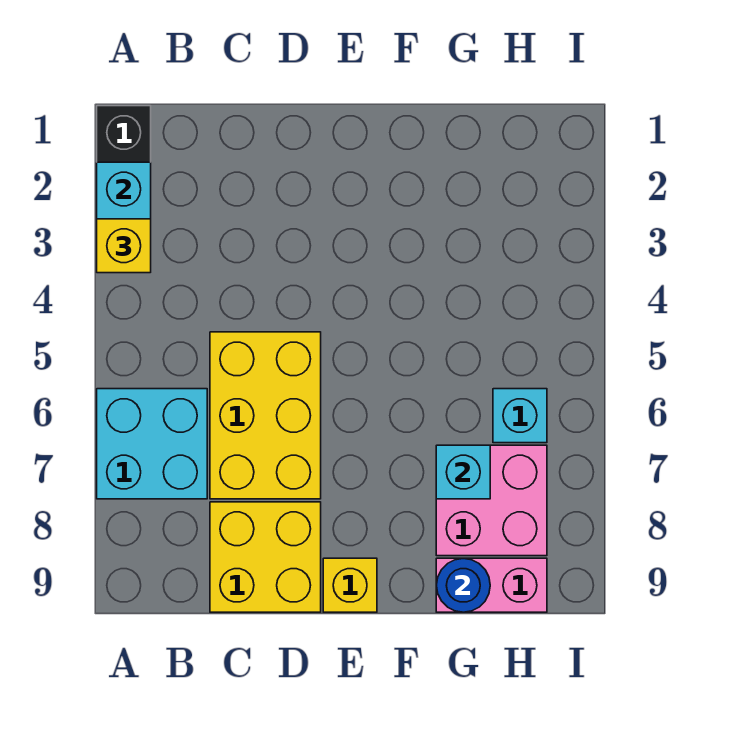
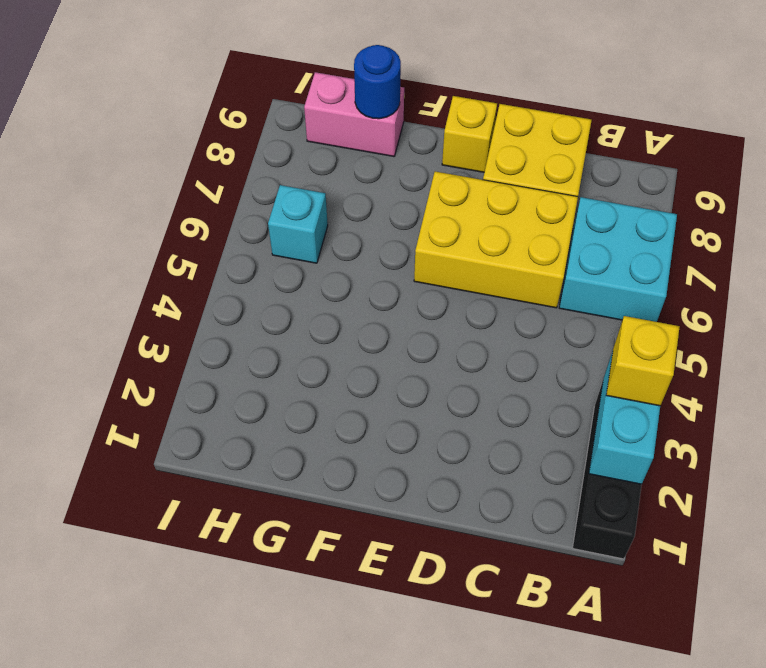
yellow 2x3 brick [210,332,321,499] -> yellow 2x3 brick turned to [414,171,578,308]
pink 2x2 brick [436,445,547,556] -> none
cyan 1x1 brick [436,445,490,499] -> none

